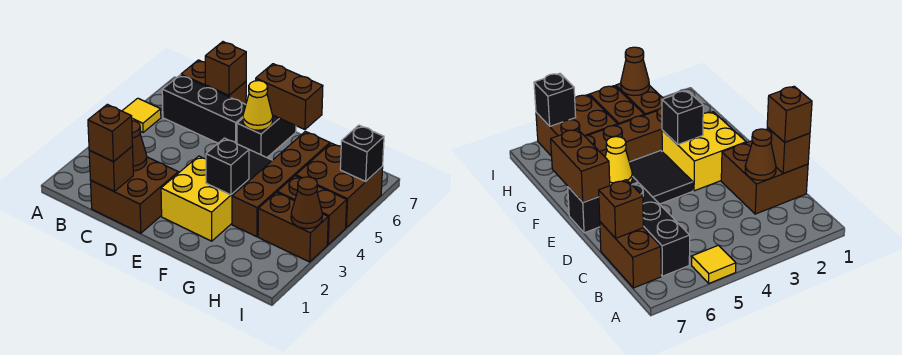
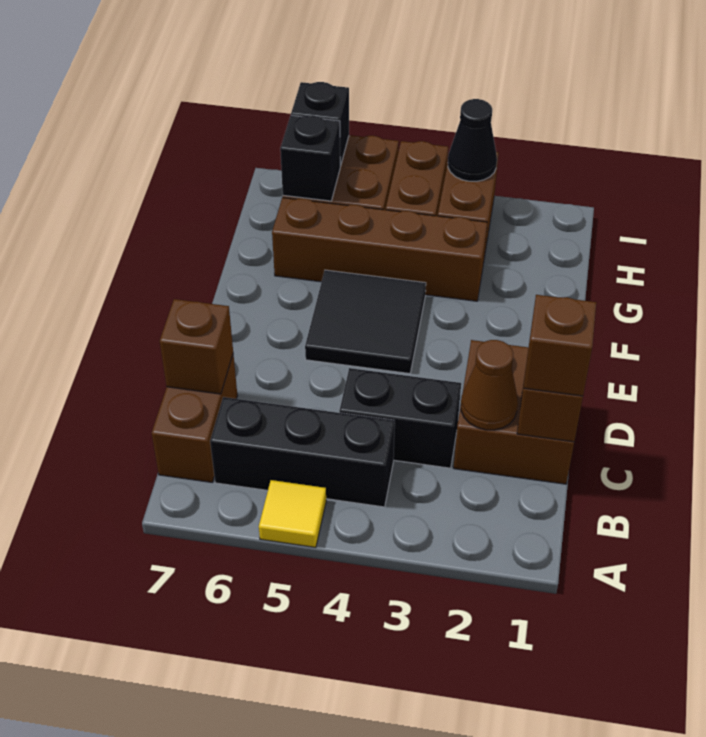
black 1x3 brick [162,75,246,144] -> black 1x3 brick turned to [210,397,395,507]
yellow 2x2 brick [161,156,249,241] -> none
black 1x2 brick [237,116,296,157] -> black 1x2 brick moved to [339,368,461,468]
yellow 1x1 cone [243,81,273,130] -> none
brown 1x2 brick [256,64,323,130] -> none
black 1x1 brick [206,138,249,195] -> black 1x1 brick moved to [280,115,340,201]
brown 1x1 cone [291,177,322,229] -> black 1x1 cone [448,99,497,181]

